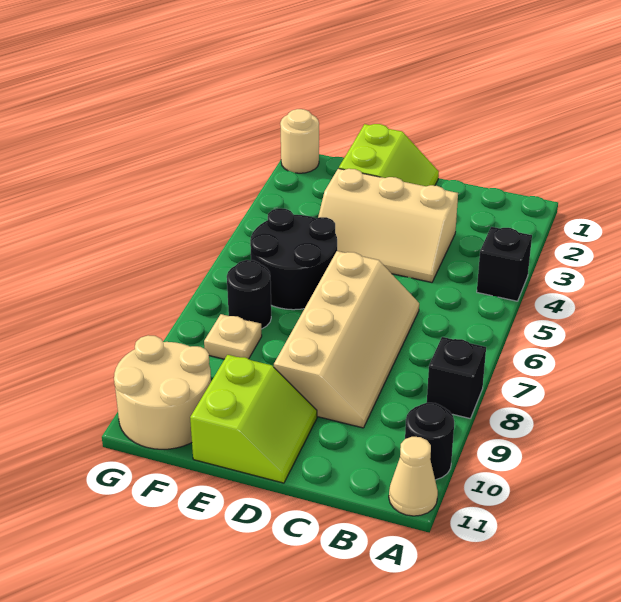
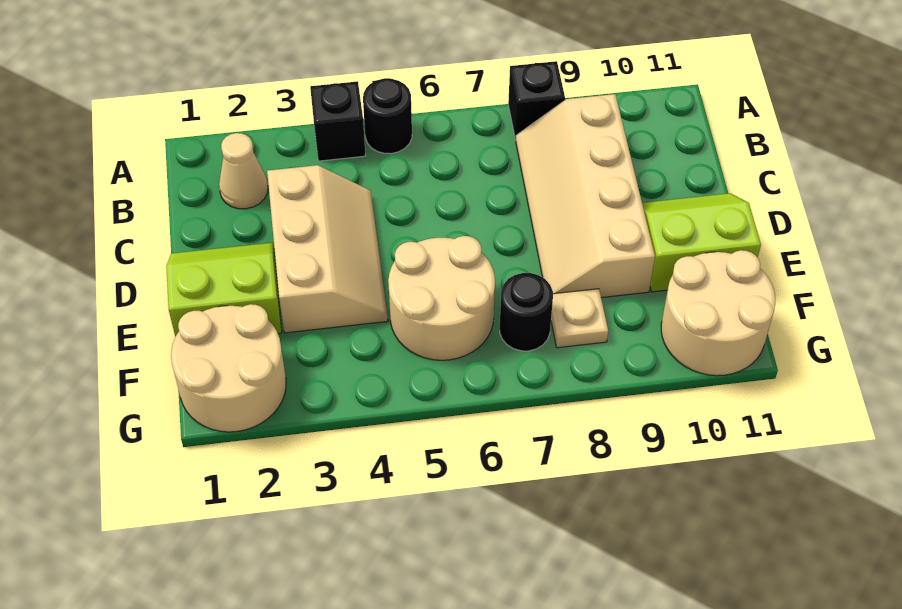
black 1x1 round brick [405,403,454,480] -> black 1x1 round brick moved to [363,78,412,154]
tan 1x1 cone [389,437,438,516] -> tan 1x1 cone moved to [219,133,268,209]
tan 2x4 slope [274,251,419,428] -> tan 2x4 slope turned to [516,94,655,298]
black 2x2 round brick [250,208,337,310] -> tan 2x2 round brick [388,236,495,360]
tan 1x1 round brick [280,109,319,173] -> tan 2x2 round brick [171,304,286,432]

